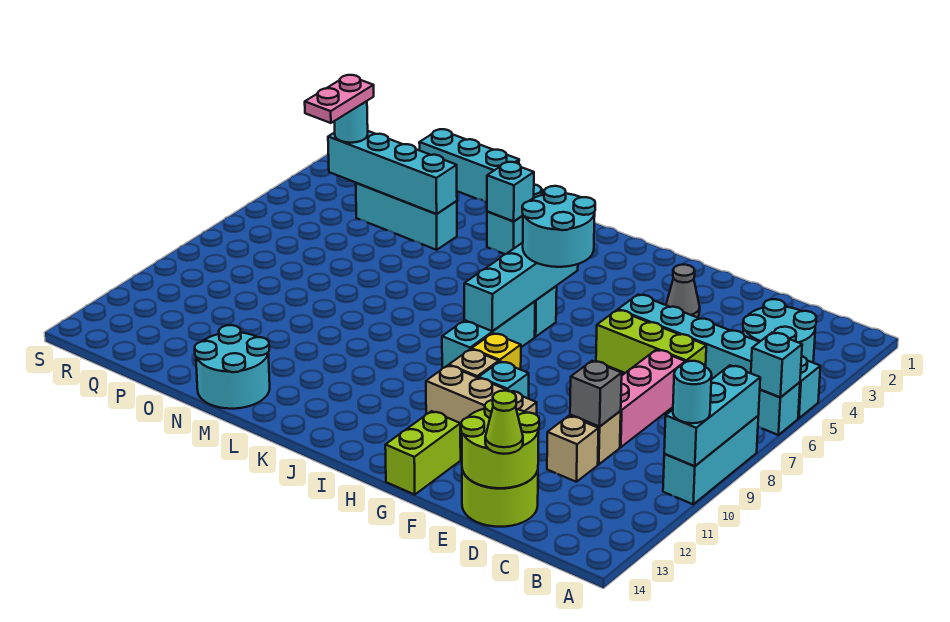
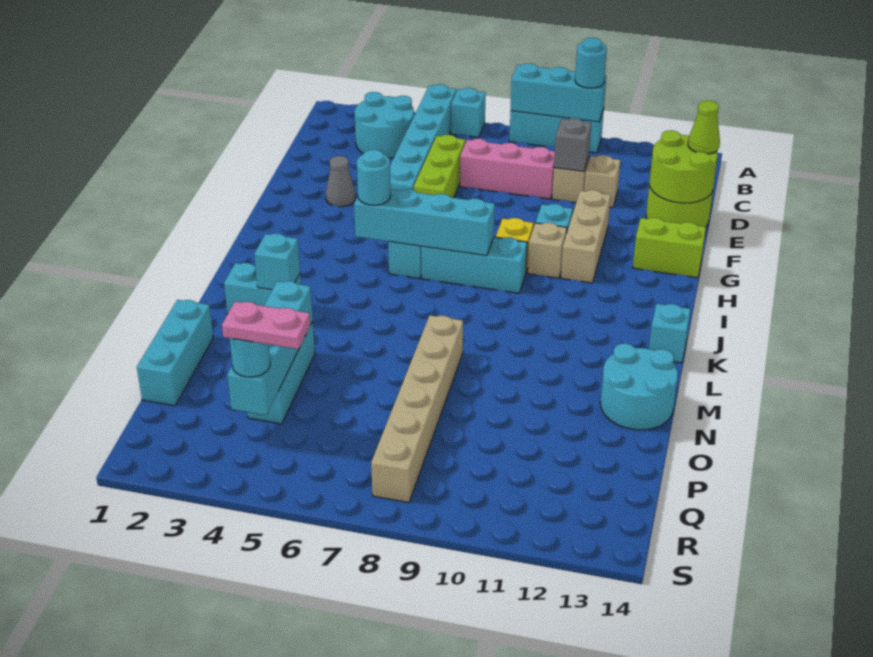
cyan 1x1 brick [751,333,802,397] -> cyan 1x1 brick moved to [649,304,690,363]
cyan 2x2 round brick [522,186,595,267] -> cyan 1x1 round brick [357,150,391,205]
none -> tan 1x6 brick [371,315,463,503]

